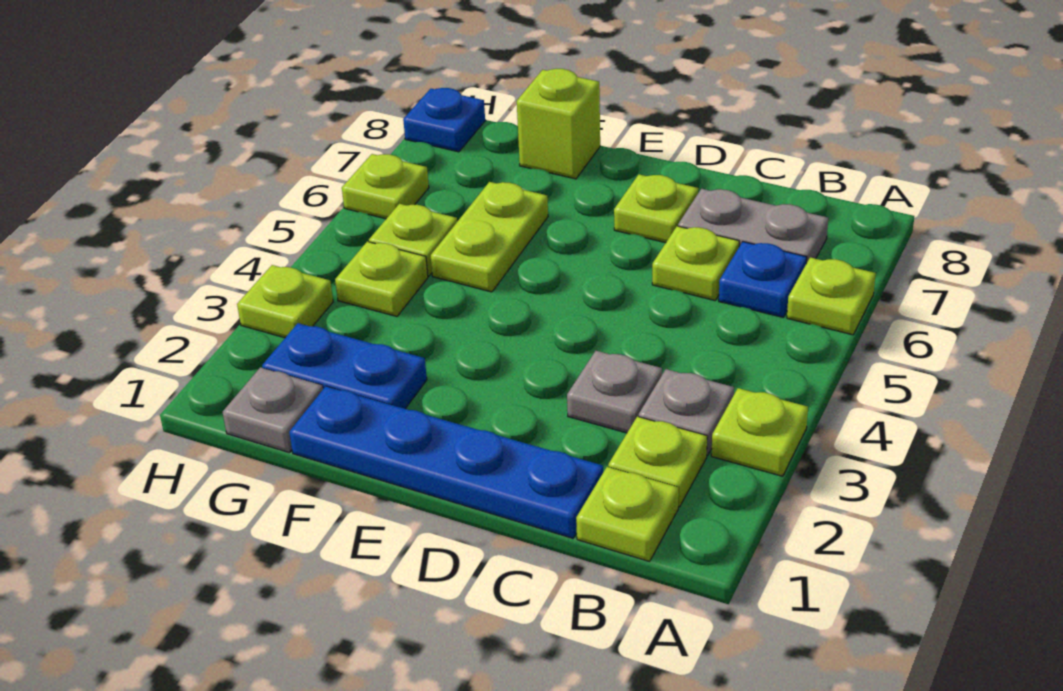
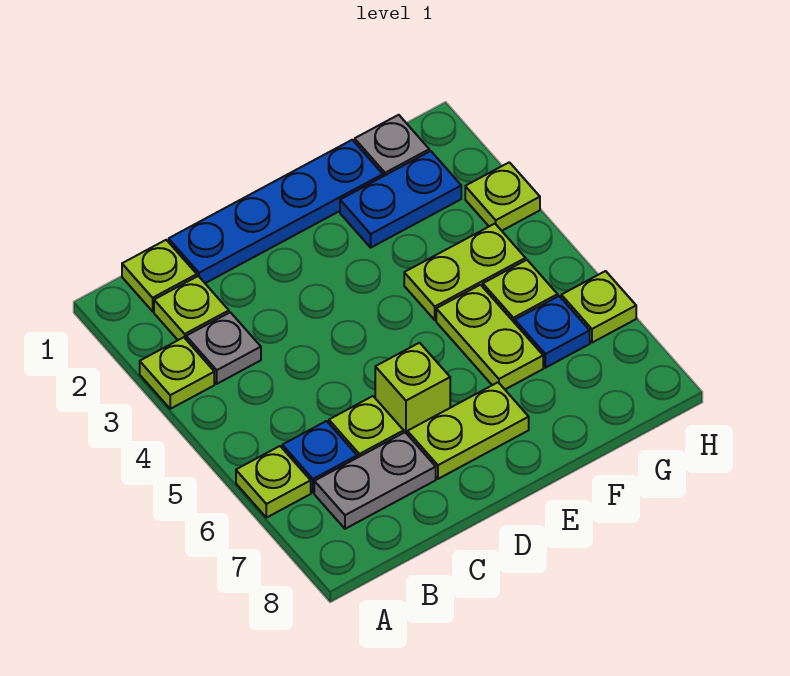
grey 1x1 plate [567,351,662,433] -> none
lime 1x1 plate [614,174,698,243] -> lime 1x2 plate [407,382,529,479]
lime 1x1 brick [517,69,600,179] -> lime 1x1 brick moved to [375,343,450,434]
lime 1x1 plate [335,241,428,316] -> lime 1x2 plate [404,224,526,320]
blue 1x1 plate [403,88,485,152] -> blue 1x1 plate moved to [515,296,590,368]

